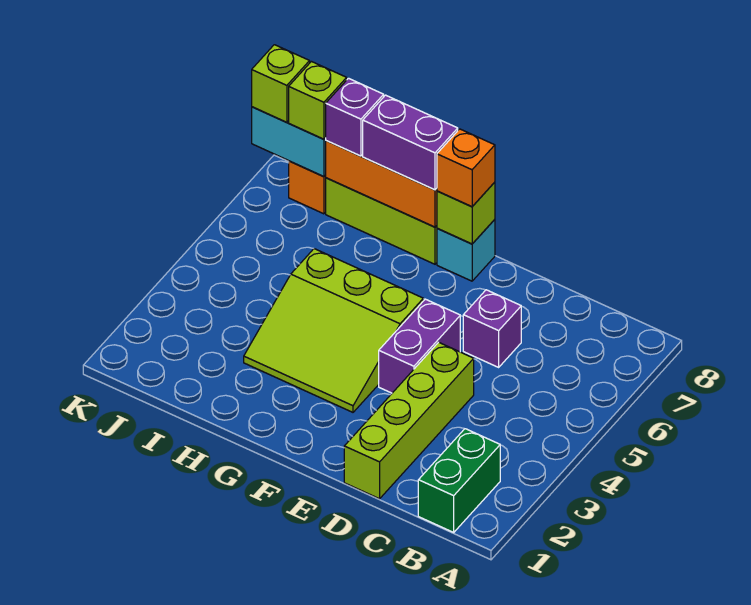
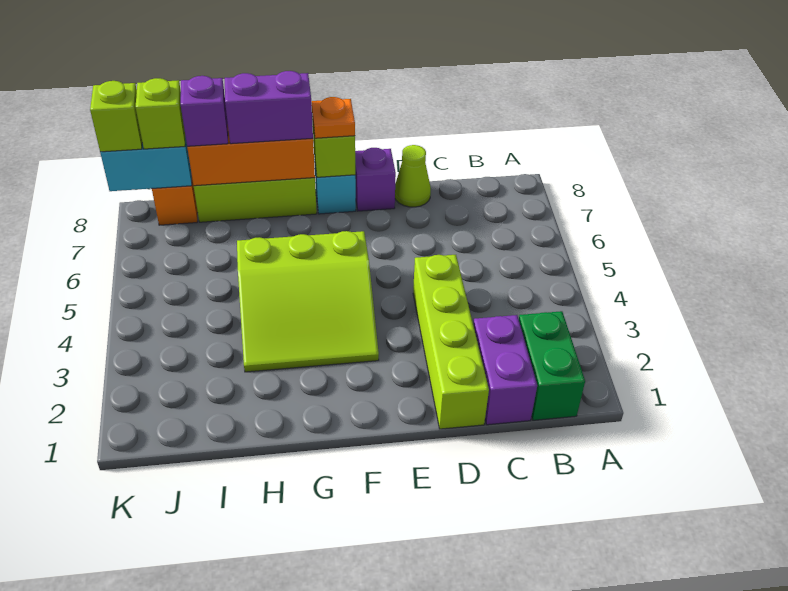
purple 1x1 brick [463,290,521,367] -> purple 1x1 brick moved to [355,148,396,211]
none -> lime 1x1 cone [395,145,431,207]
purple 1x2 brick [379,299,460,393] -> purple 1x2 brick moved to [473,315,537,425]
orange 1x1 brick [437,129,495,206] -> orange 1x1 plate [312,97,355,138]

